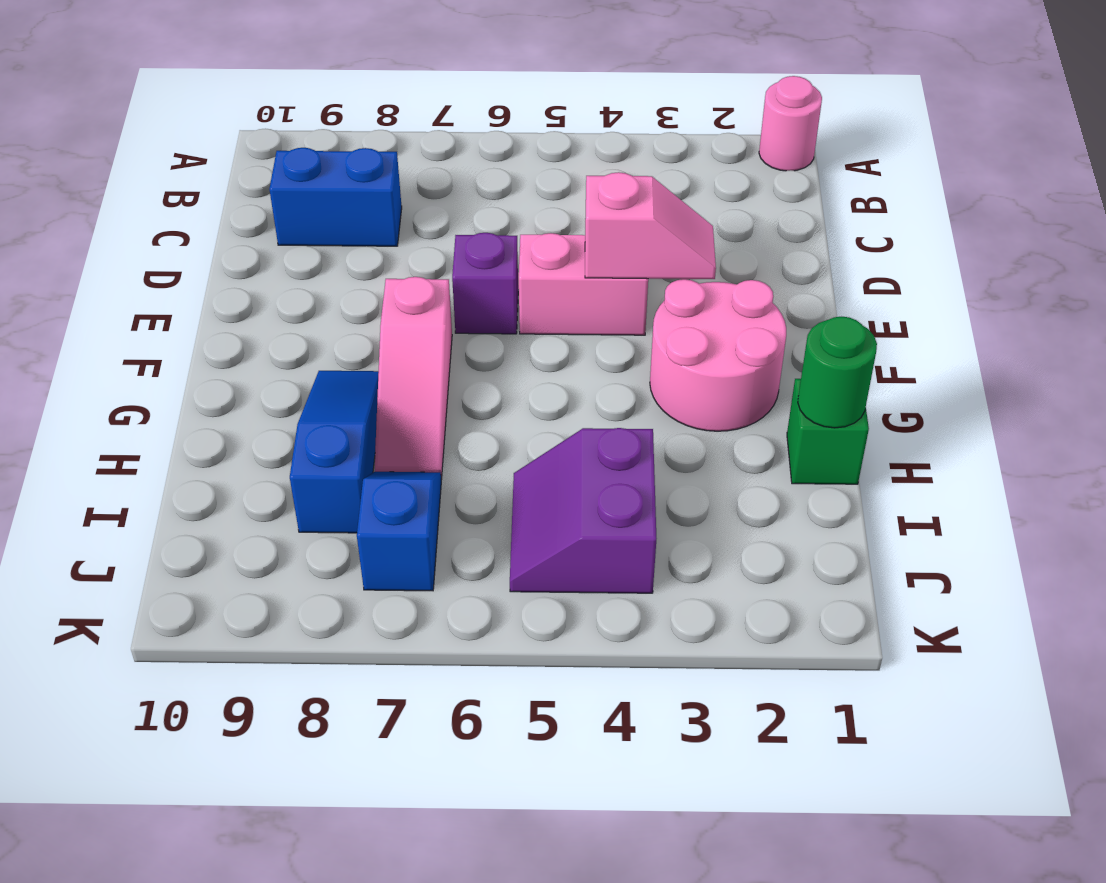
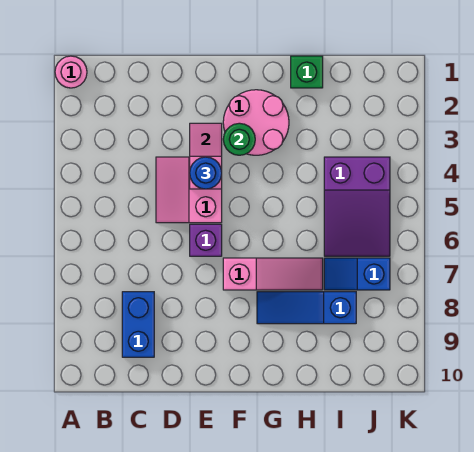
none -> blue 1x1 round brick [190,157,222,189]
green 1x1 round brick [798,317,877,428] -> green 1x1 round brick moved to [223,123,255,155]
purple 2x2 slope [510,428,657,593] -> purple 2x3 slope [324,157,390,256]

